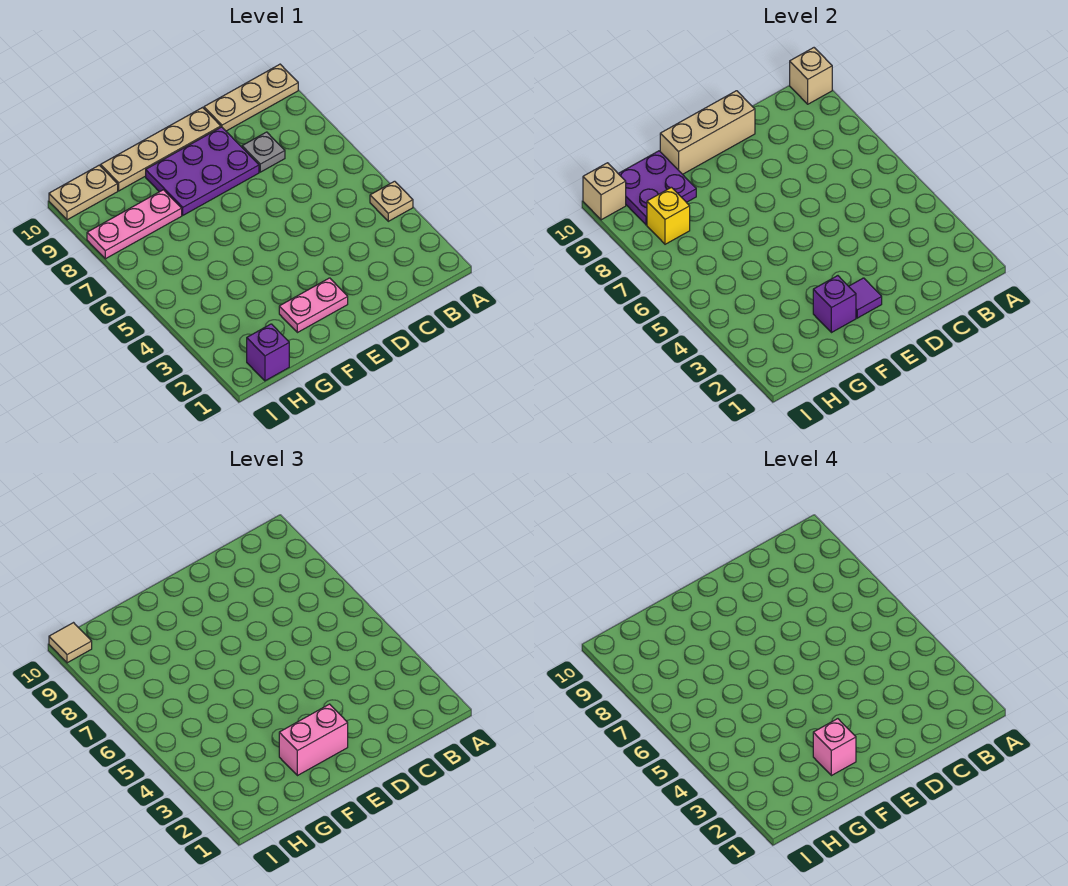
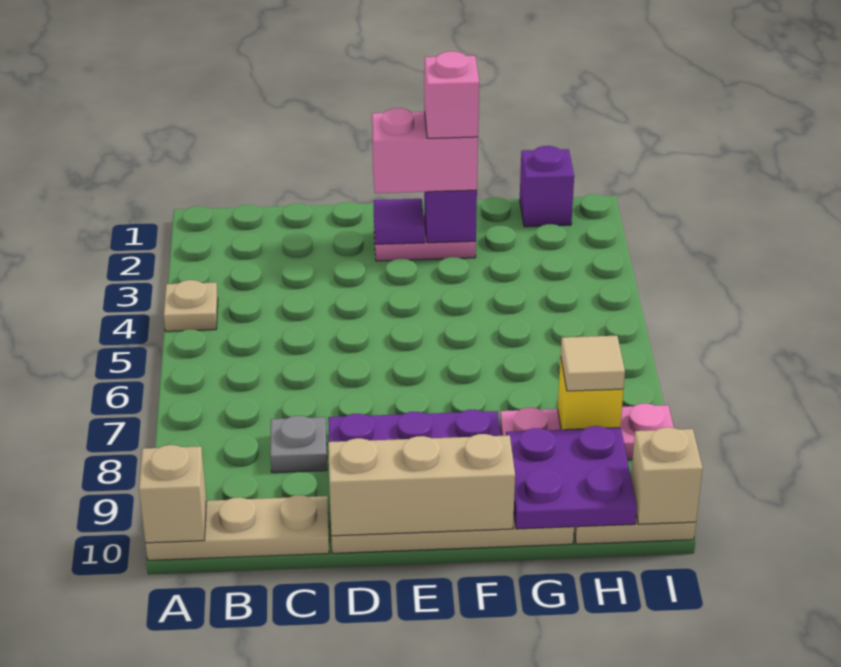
tan 1x1 tile [49,623,92,663] -> tan 1x1 tile moved to [561,336,625,391]

